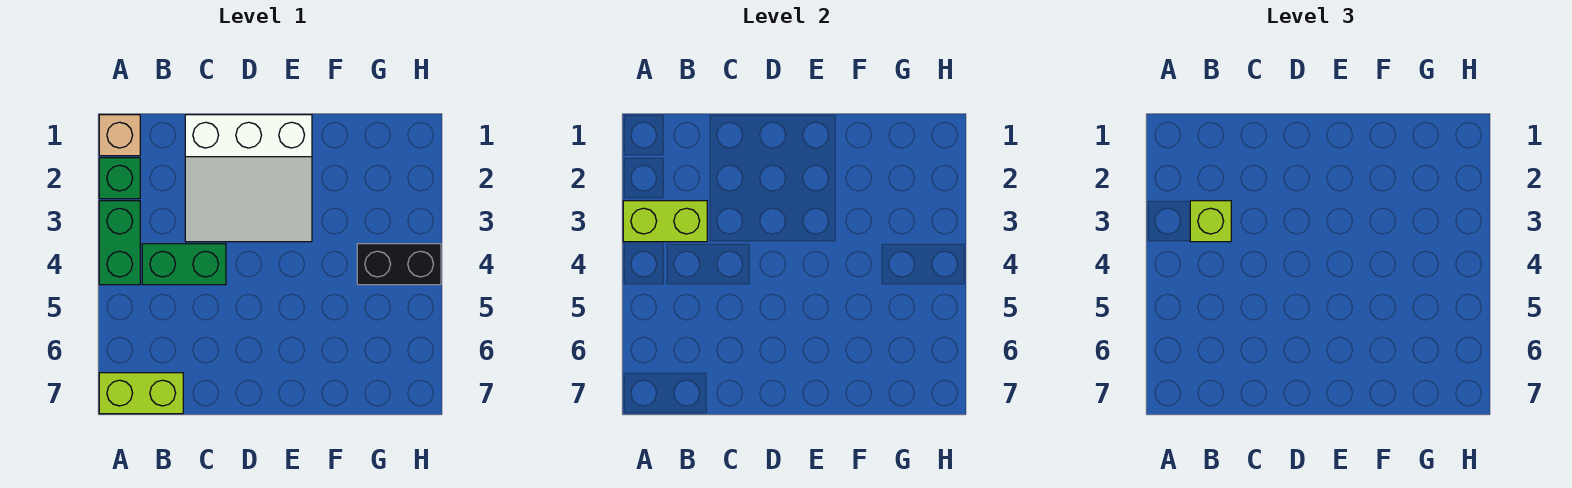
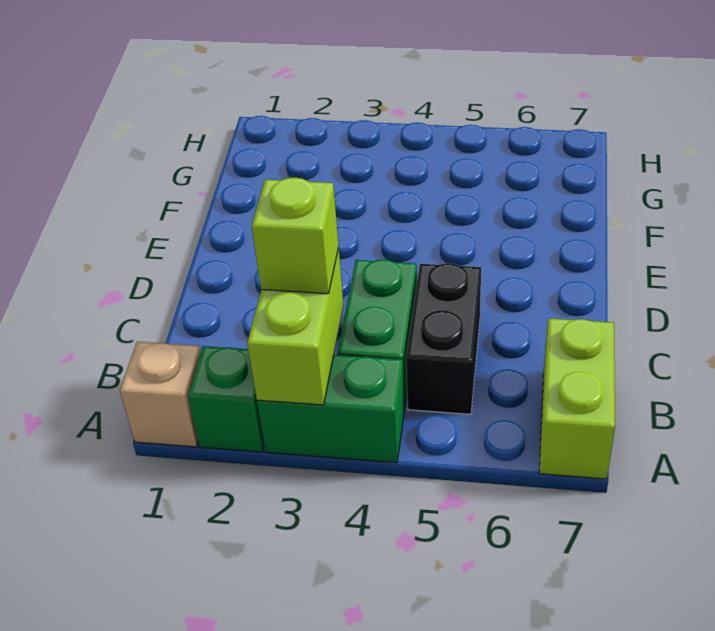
white 3x3 slope [185,115,312,242] -> none
black 1x2 brick [357,244,441,285] -> black 1x2 brick moved to [406,263,481,414]

